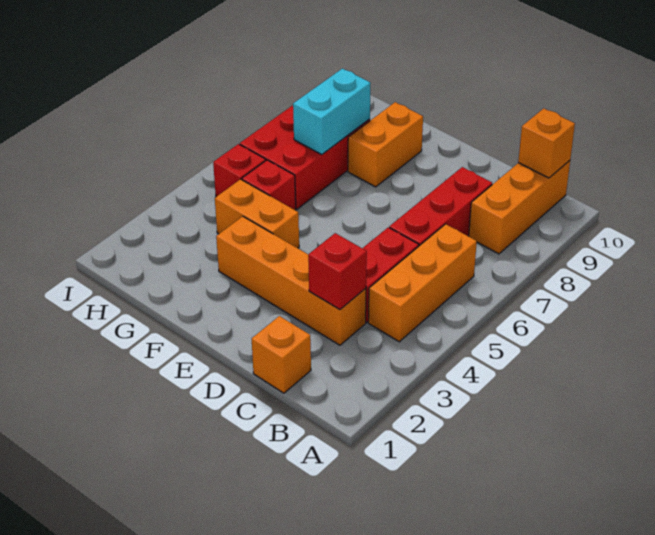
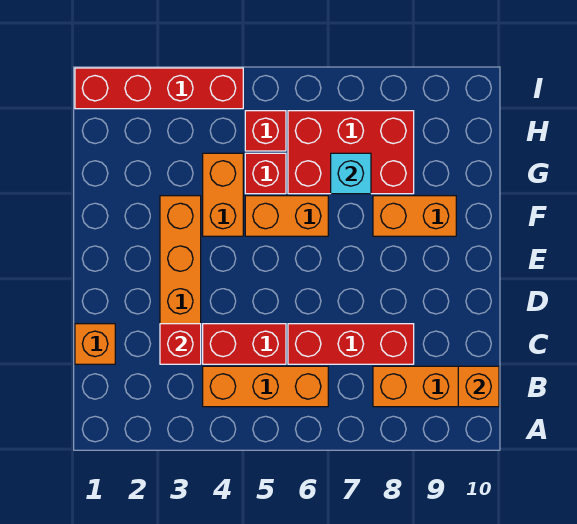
none -> orange 1x2 brick [245,196,328,236]
cyan 1x2 brick [293,69,371,154] -> cyan 1x1 brick [331,153,371,194]
none -> red 1x4 brick [75,68,243,109]

